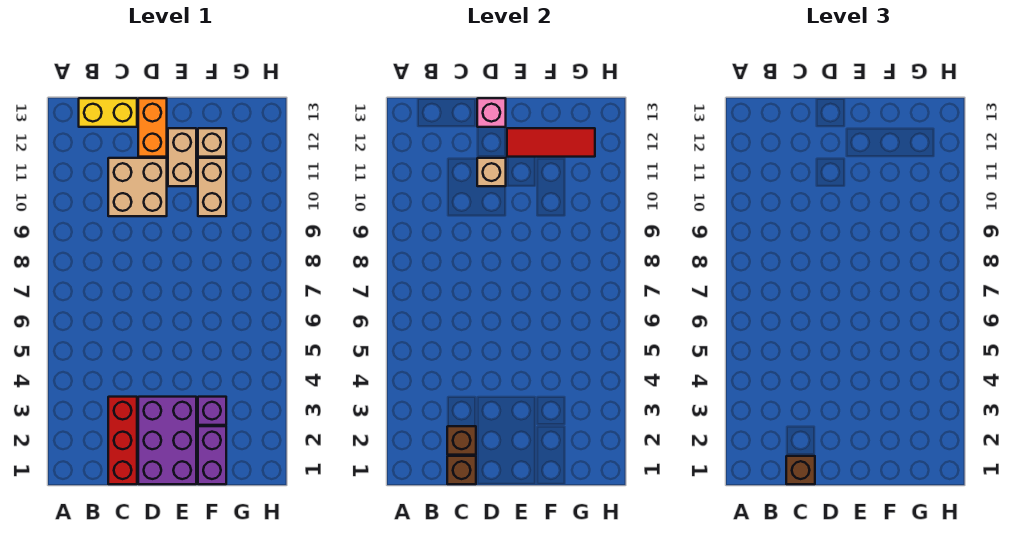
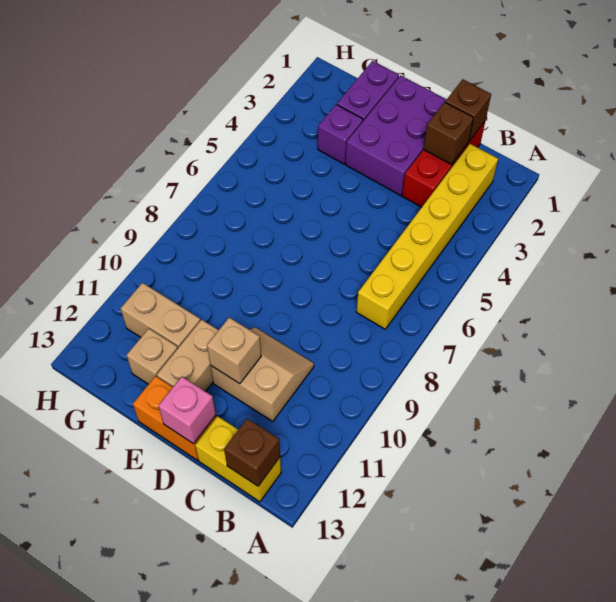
none -> yellow 1x6 brick [357,144,498,329]
brown 1x1 brick [786,456,815,484] -> brown 1x1 brick moved to [224,419,280,486]
tan 2x2 brick [108,158,167,216] -> tan 2x2 slope [211,327,314,421]
orange 1x2 brick [138,98,167,157] -> orange 1x2 brick turned to [133,376,216,460]
red 1x3 tile [507,128,595,157] -> none
tan 1x2 brick [198,158,226,216] -> tan 1x2 brick turned to [121,283,200,348]

